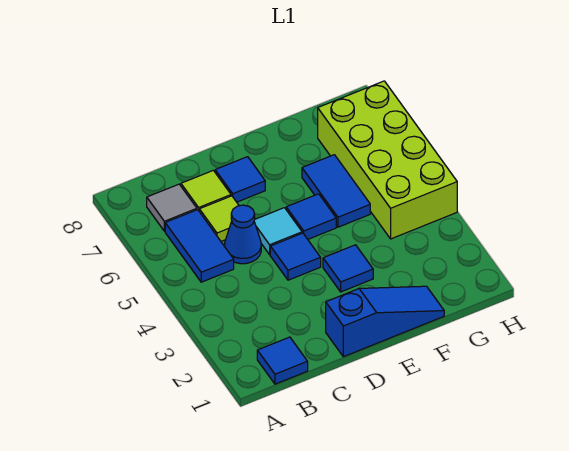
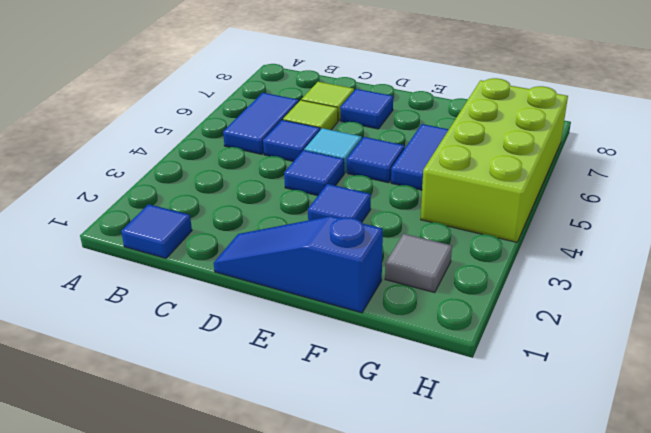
grey 1x1 tile [147,184,197,231] -> grey 1x1 tile moved to [385,234,452,293]
blue 1x1 cone [225,205,261,264] -> blue 1x1 tile [263,120,320,161]
blue 1x3 slope [326,286,444,357] -> blue 1x3 slope turned to [214,216,383,313]

